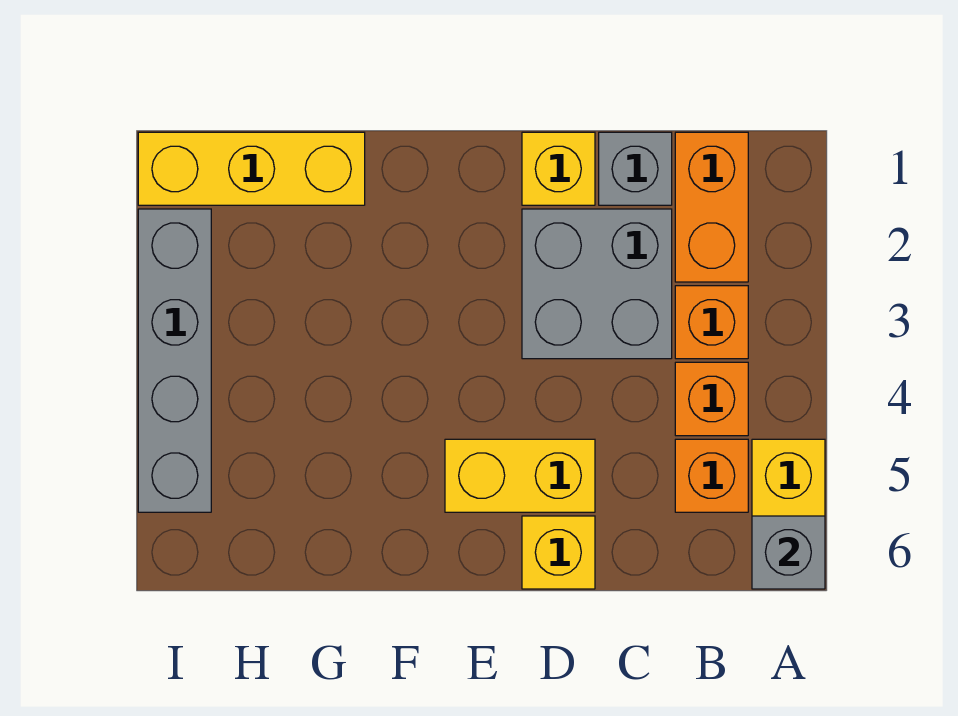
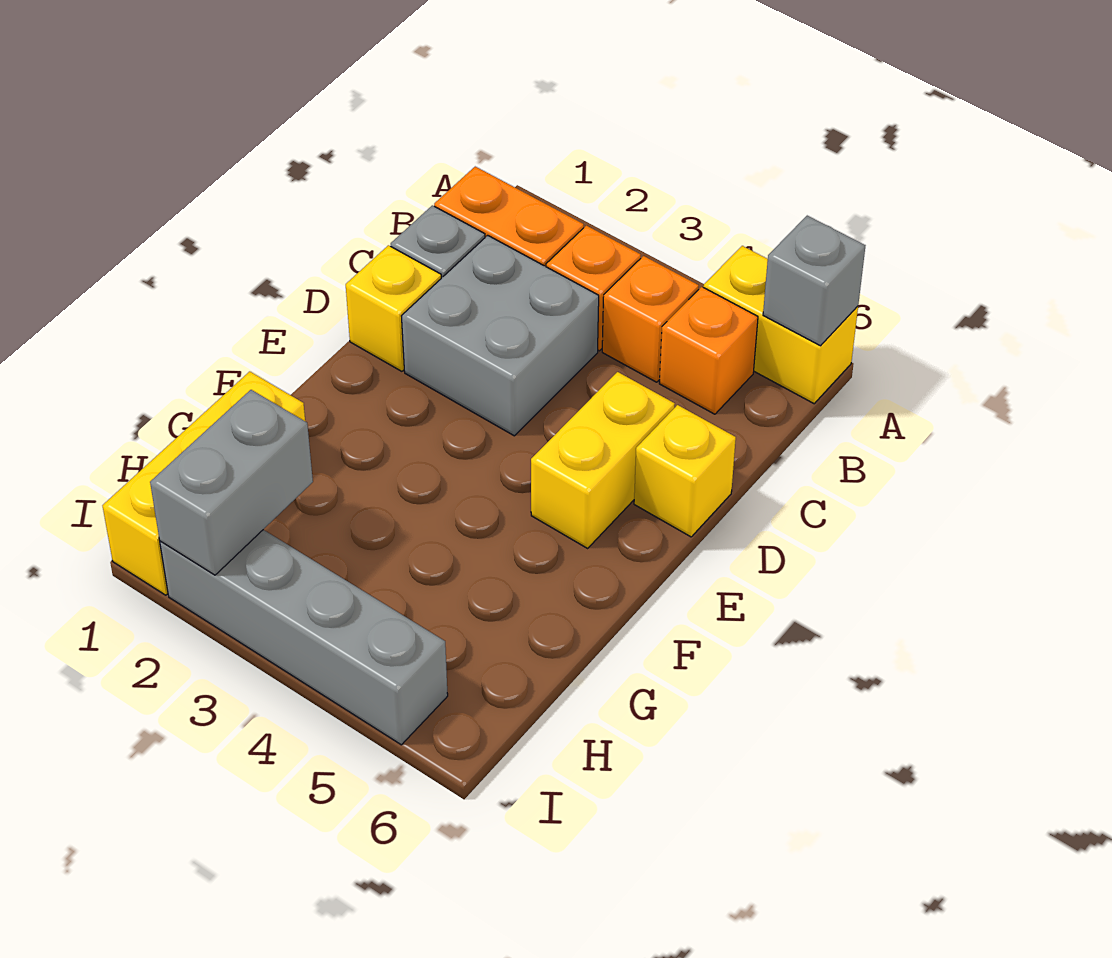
none -> grey 1x2 brick [150,390,313,575]

